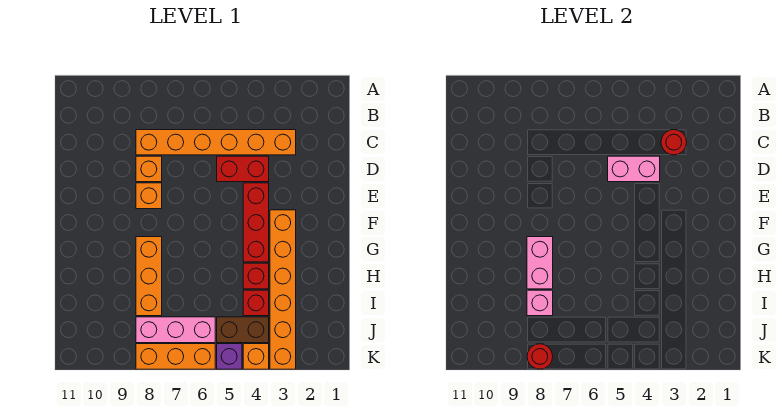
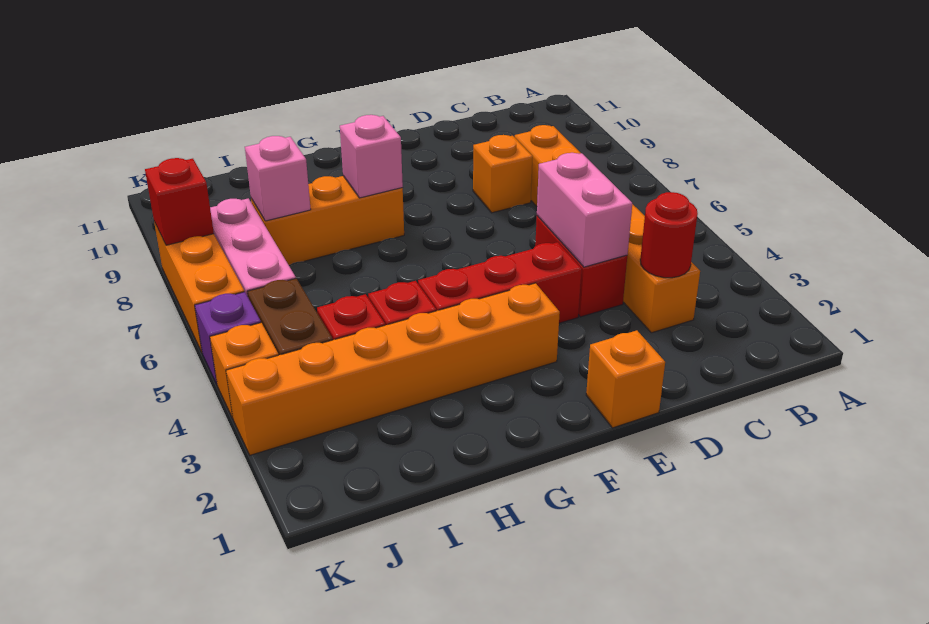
orange 1x1 brick [136,183,162,209] -> orange 1x1 brick moved to [586,330,665,428]
pink 1x2 brick [527,237,553,289] -> pink 1x1 brick [340,115,403,198]
red 1x1 round brick [527,344,553,369] -> red 1x1 brick [145,158,214,245]

